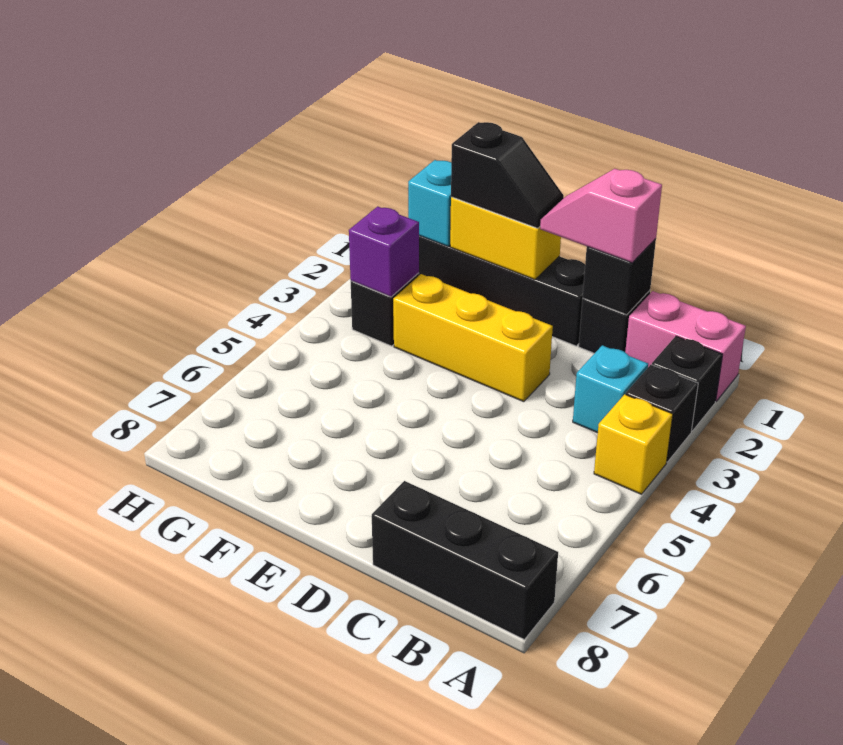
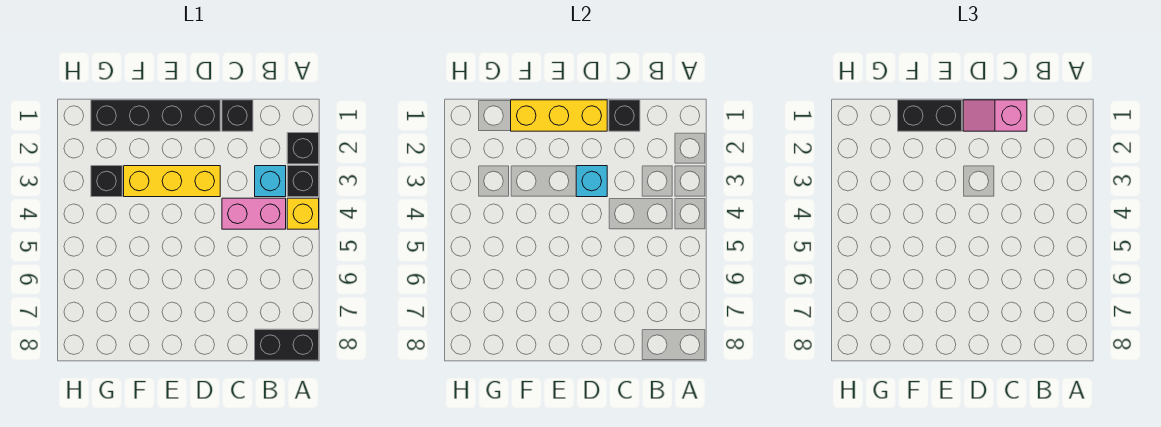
pink 1x2 brick [625,291,746,401] -> pink 1x2 brick moved to [222,198,286,229]
black 1x3 brick [372,481,558,639] -> black 1x2 brick [255,329,319,360]
yellow 1x2 brick [450,197,561,280] -> yellow 1x3 brick [511,100,607,131]
black 1x2 slope [451,122,564,228] -> black 1x2 brick [898,100,962,131]
cyan 1x1 brick [408,160,451,246] -> cyan 1x1 brick moved to [576,166,607,197]
purple 1x1 brick [349,206,419,297] -> none

